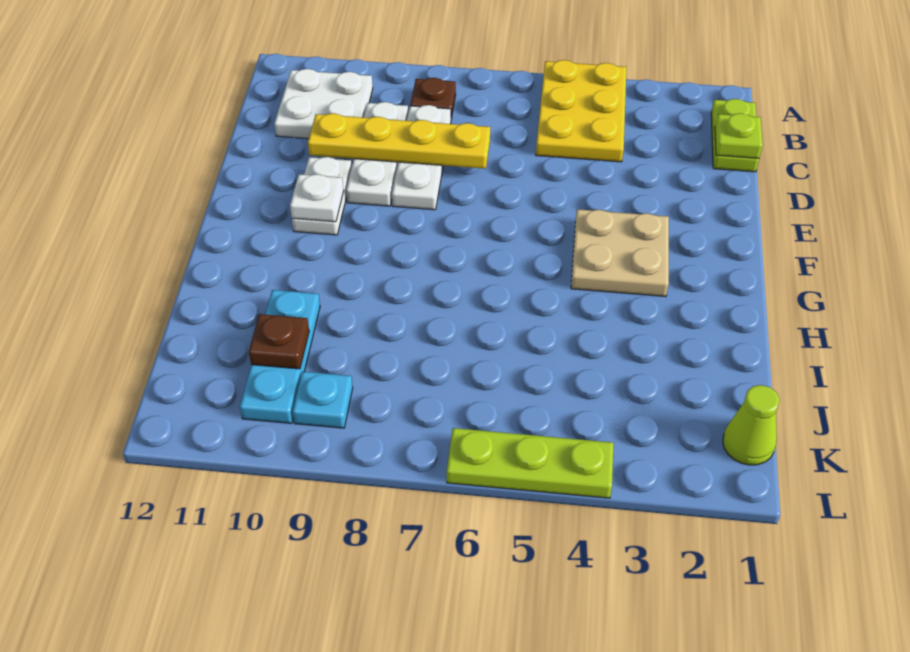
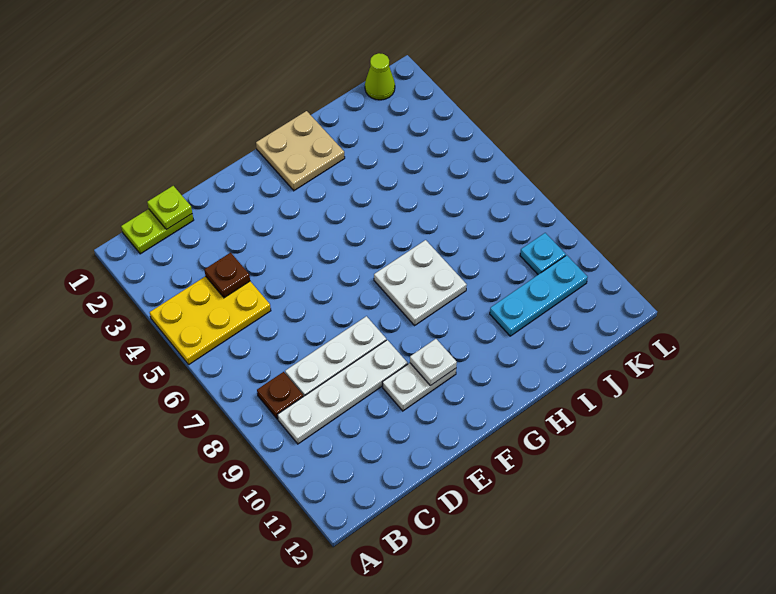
white 2x2 plate [274,69,373,139] -> white 2x2 plate moved to [374,240,467,325]
white 1x3 plate [346,102,408,206] -> white 1x4 plate [278,340,408,444]
yellow 1x4 plate [308,113,490,169] -> none
tan 2x2 plate [571,209,669,297] -> tan 2x2 plate moved to [256,111,345,190]
brown 1x1 plate [249,314,309,369] -> brown 1x1 plate moved to [204,253,250,298]
lime 1x3 plate [447,428,614,498] -> none

